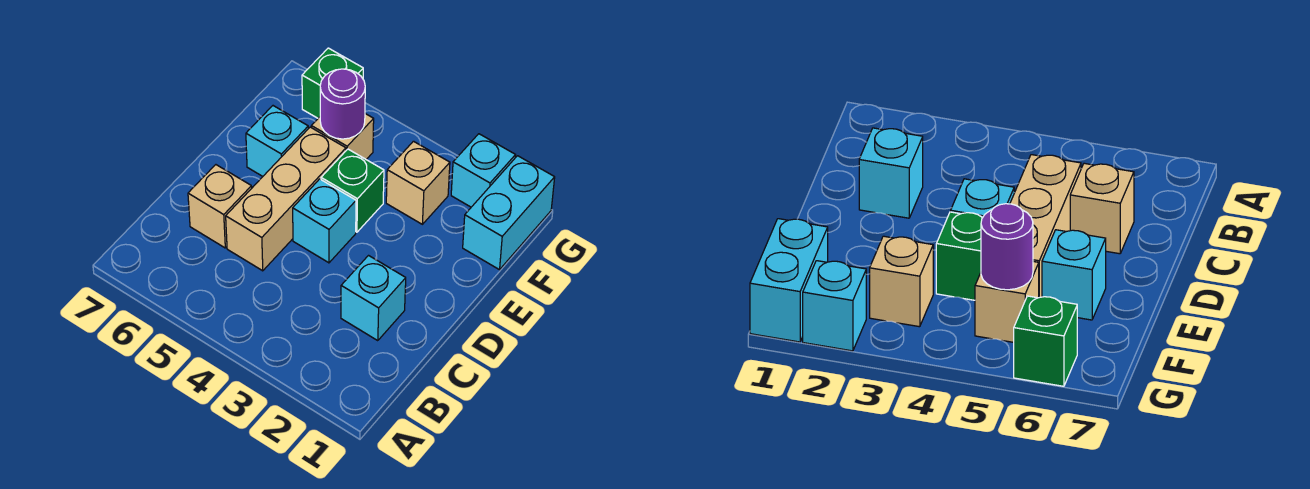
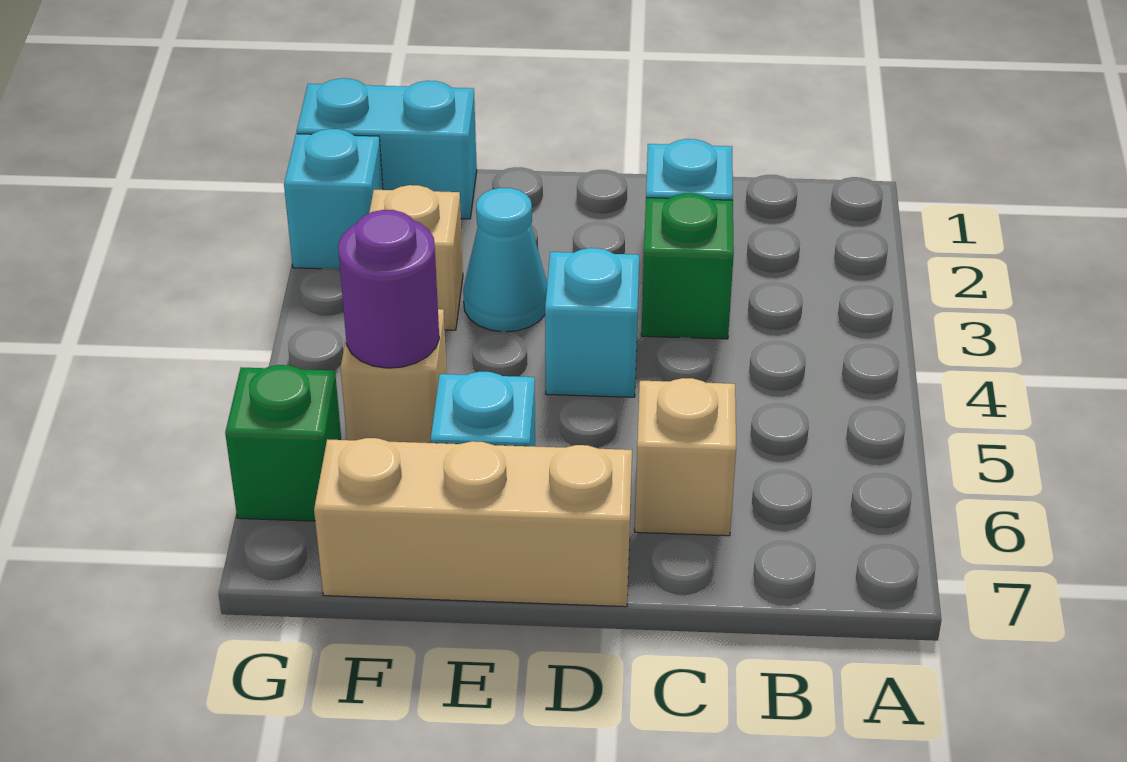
tan 1x3 brick [226,127,346,271] -> tan 1x3 brick moved to [314,438,632,607]
none -> cyan 1x1 cone [463,188,547,332]
green 1x1 brick [321,149,384,232] -> green 1x1 brick moved to [641,193,734,339]

